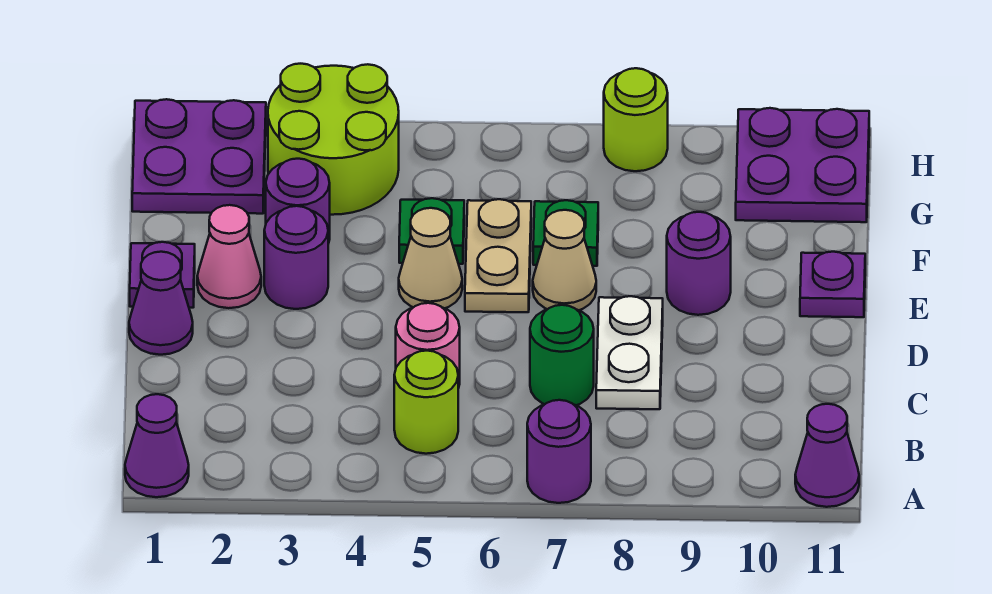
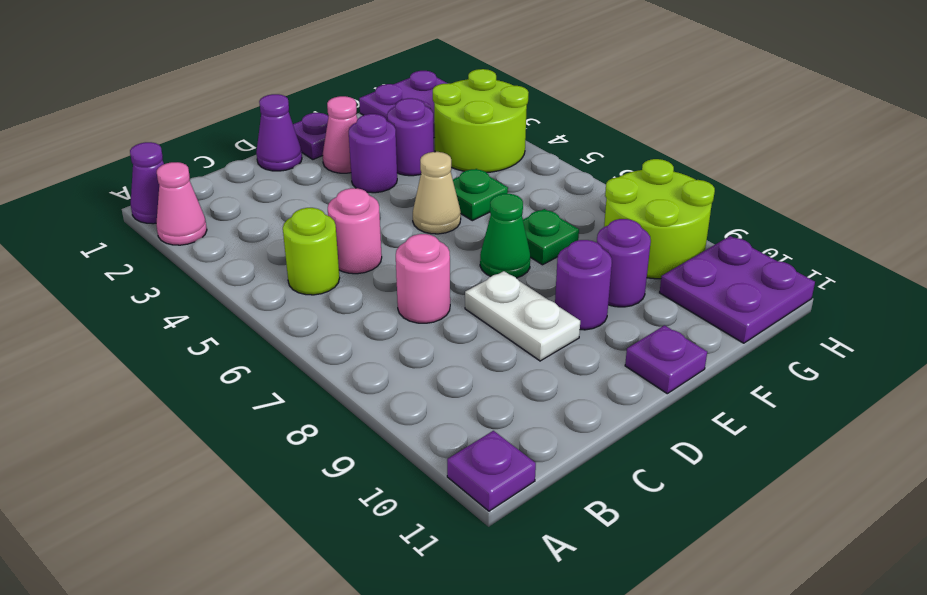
none -> pink 1x1 cone [156,162,207,245]
purple 1x1 round brick [527,400,591,503] -> purple 1x1 round brick moved to [597,219,651,307]
purple 1x1 cone [795,404,859,507] -> purple 1x1 plate [447,431,536,511]
green 1x1 round brick [530,305,594,405] -> pink 1x1 round brick [396,234,450,323]
white 1x2 plate [596,296,663,409] -> white 1x2 plate turned to [465,271,580,361]
tan 1x2 plate [465,199,531,312] -> none
tan 1x1 cone [533,210,596,310] -> green 1x1 cone [480,194,530,278]
lime 1x1 round brick [604,68,668,171] -> lime 2x2 round brick [604,159,715,279]

